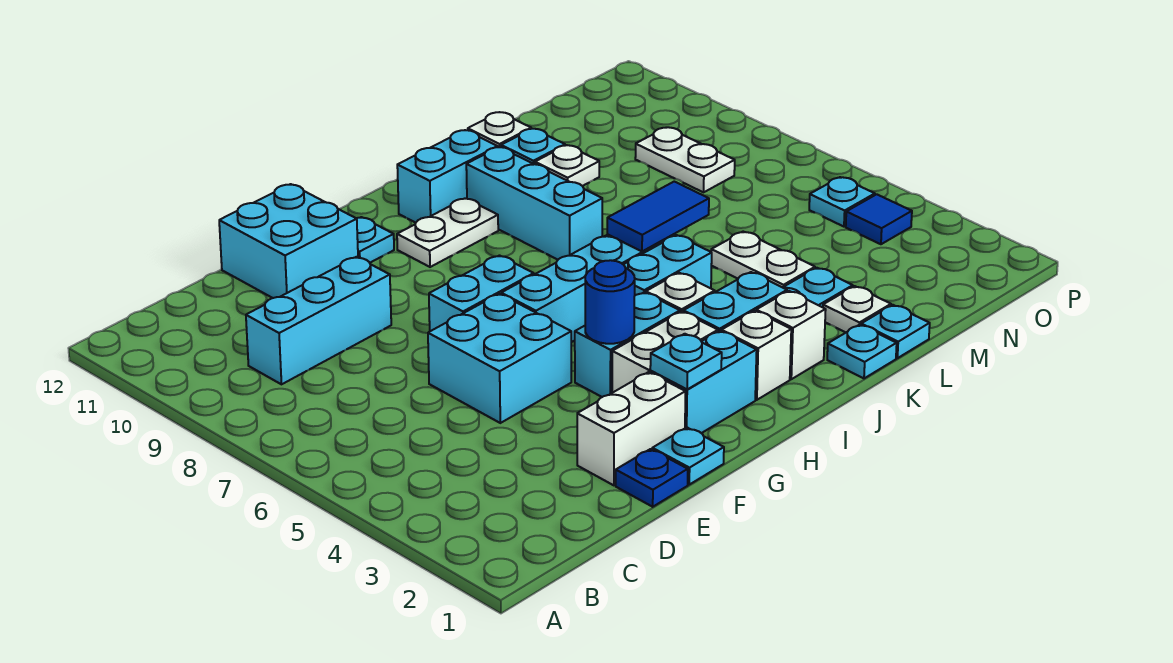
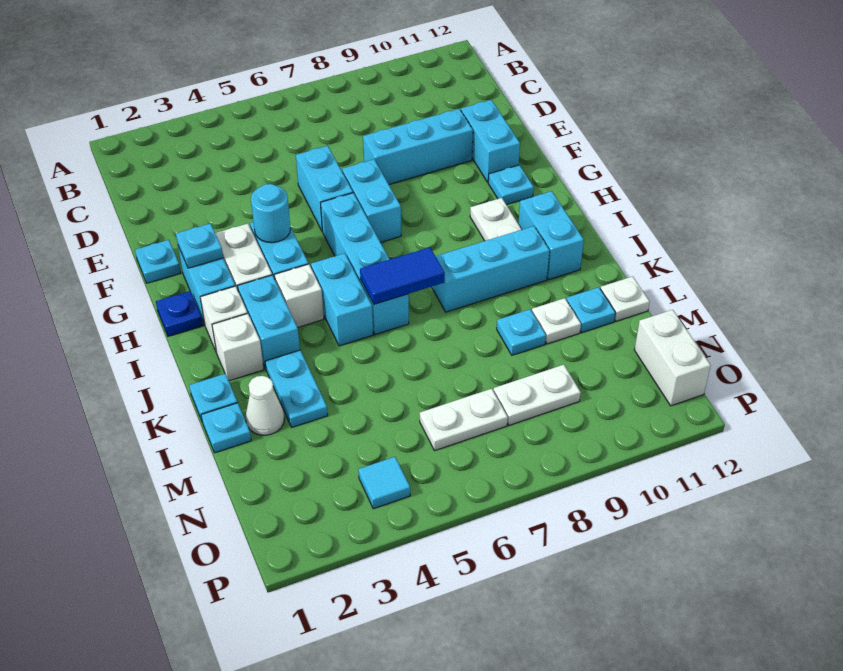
cyan 1x3 brick [246,257,391,384] -> cyan 1x3 brick turned to [363,109,473,184]
blue 1x1 plate [616,449,688,507] -> blue 1x1 plate moved to [156,291,203,336]
white 1x2 brick [577,372,685,485] -> white 1x2 brick moved to [634,310,711,406]
cyan 2x2 brick [428,294,571,423] -> cyan 1x2 brick [296,146,353,231]
cyan 2x2 brick [219,184,358,298] -> cyan 1x2 brick [461,100,520,182]
blue 1x1 round brick [585,260,635,344] -> cyan 1x1 round brick [251,184,291,243]
blue 1x2 tile [607,182,709,251] -> blue 1x2 tile turned to [360,248,445,304]
white 1x1 plate [823,286,891,332] -> white 1x1 cone [246,376,285,435]
white 1x2 plate [711,232,815,287] -> white 1x2 plate moved to [420,389,508,451]
blue 1x1 tile [846,194,912,244] -> cyan 1x1 tile [358,457,410,509]
cyan 1x1 plate [809,177,875,227] -> cyan 1x1 plate moved to [497,309,546,355]

